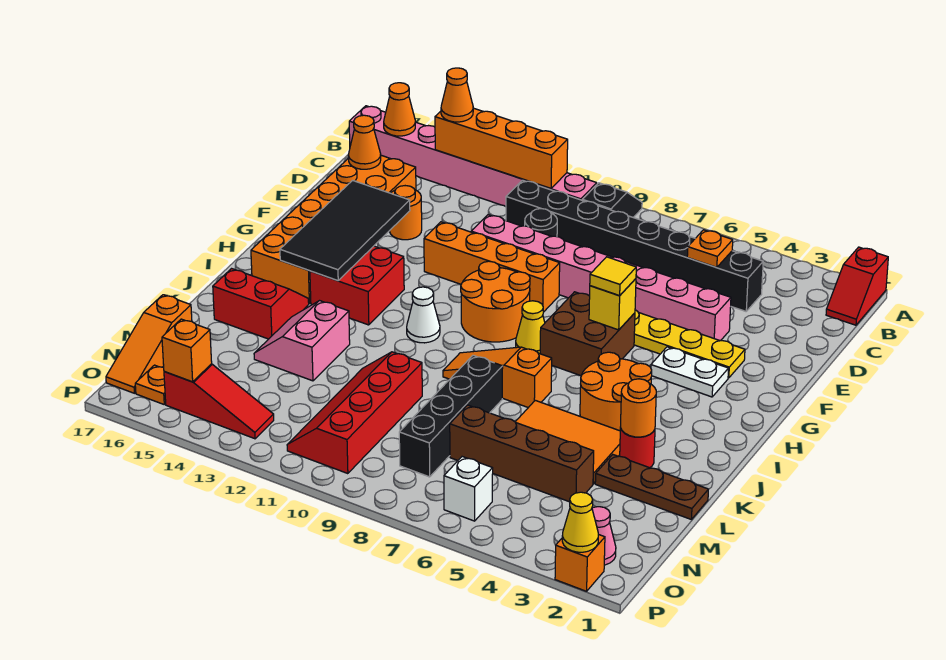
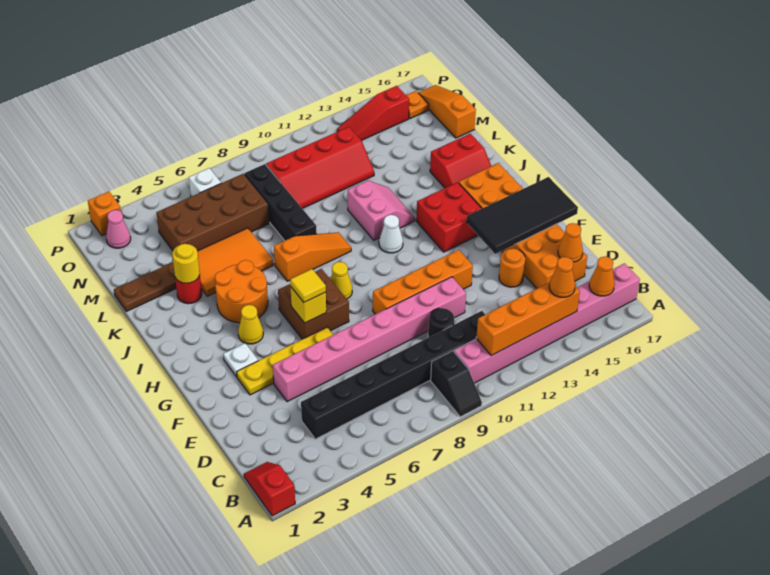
orange 1x1 plate [687,230,733,267] -> none
black 2x4 tile [280,180,410,280] -> black 2x4 tile turned to [467,177,578,254]
white 1x2 plate [651,347,729,397] -> white 1x1 plate [223,343,258,377]
orange 2x2 round brick [461,261,530,342] -> none
orange 1x1 round brick [620,379,656,437] -> yellow 1x1 round brick [172,244,200,283]
pink 2x2 slope [254,301,350,381] -> pink 2x2 slope moved to [348,181,415,240]
red 2x4 slope [287,352,422,474] -> red 2x4 slope turned to [266,127,374,209]
brown 1x4 brick [450,405,594,502] -> brown 2x4 brick [156,174,269,251]
orange 1x1 brick [162,319,212,382] -> none
yellow 1x1 cone [562,492,598,552] -> yellow 1x1 cone moved to [238,305,263,344]

